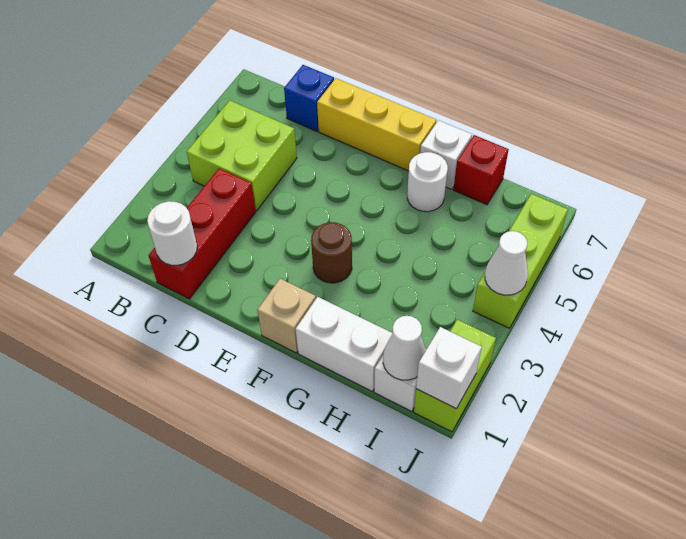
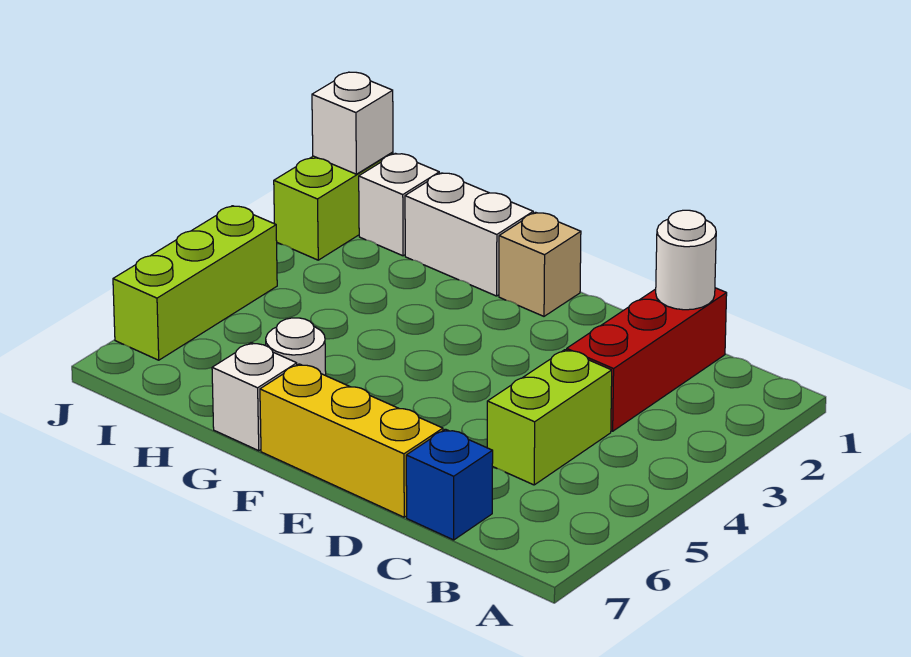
lime 2x2 brick [187,101,297,211] -> lime 1x2 brick [487,350,612,485]
brown 1x1 round brick [311,222,352,283] -> none
red 1x1 brick [453,135,509,205] -> none
white 1x1 cone [383,316,426,380] -> none
white 1x1 cone [485,231,528,295] -> none

